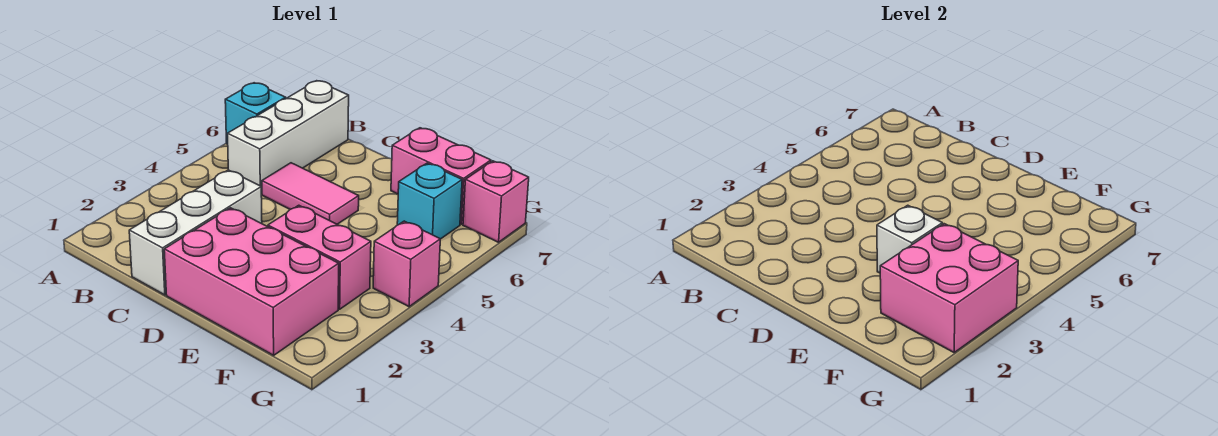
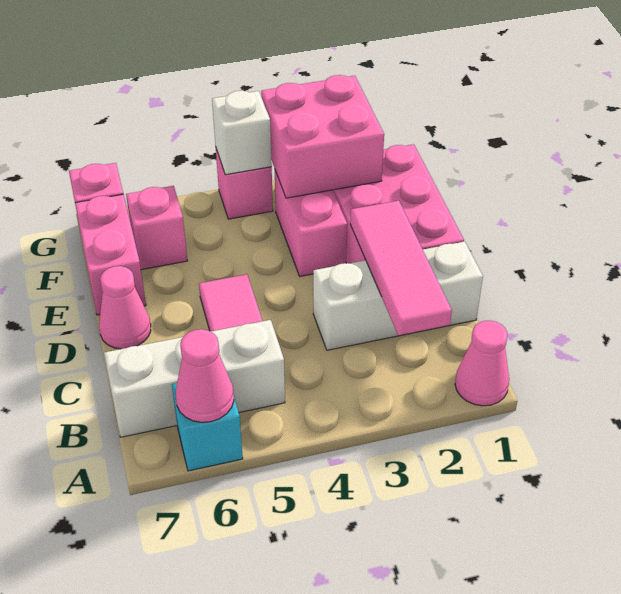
none -> pink 1x1 cone [455,320,509,406]
none -> pink 1x1 cone [176,329,234,422]
none -> pink 1x3 tile [350,201,452,336]
none -> pink 1x1 cone [99,266,151,349]
white 1x1 brick [877,205,943,273] -> white 1x1 brick moved to [212,91,272,175]
cyan 1x1 brick [397,163,462,239] -> pink 1x1 brick [126,186,187,270]

